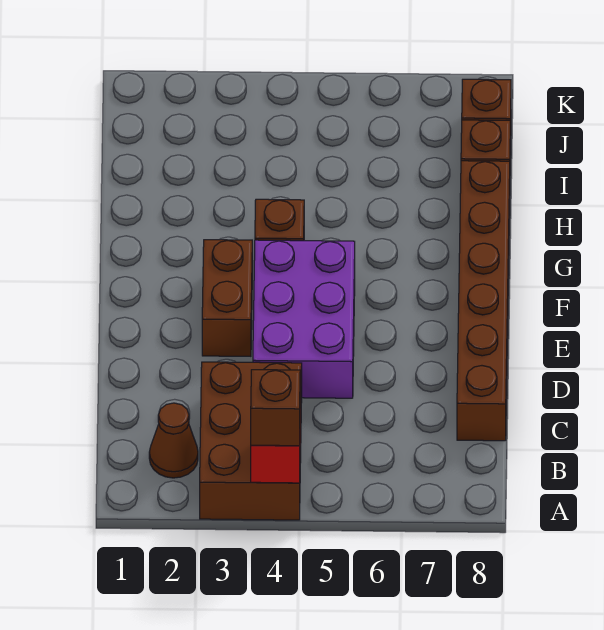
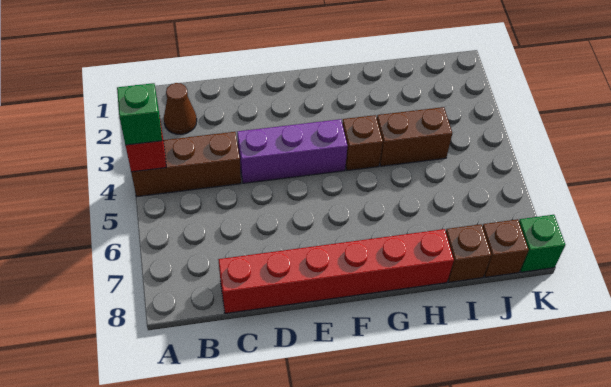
brown 2x3 brick [200,362,302,520] -> brown 1x3 brick [131,132,241,197]
brown 1x1 brick [251,370,300,446] -> green 1x1 brick [117,83,162,145]
brown 1x6 brick [457,161,510,441] -> red 1x6 brick [218,229,454,314]
purple 2x3 brick [253,240,355,398] -> purple 1x3 brick [237,119,348,183]
brown 1x2 brick [202,240,252,356] -> brown 1x2 brick moved to [377,107,452,166]
none -> green 1x1 brick [519,215,565,272]

